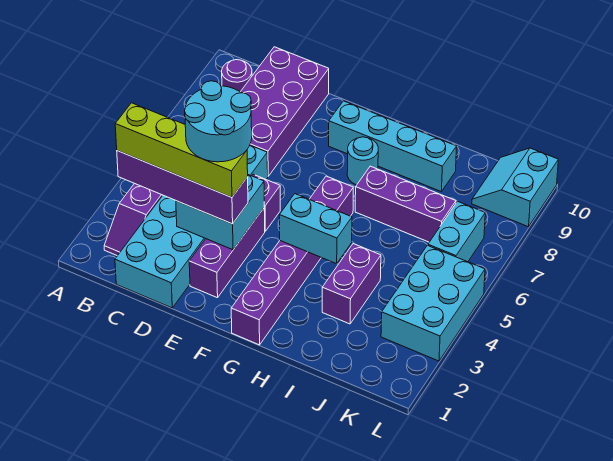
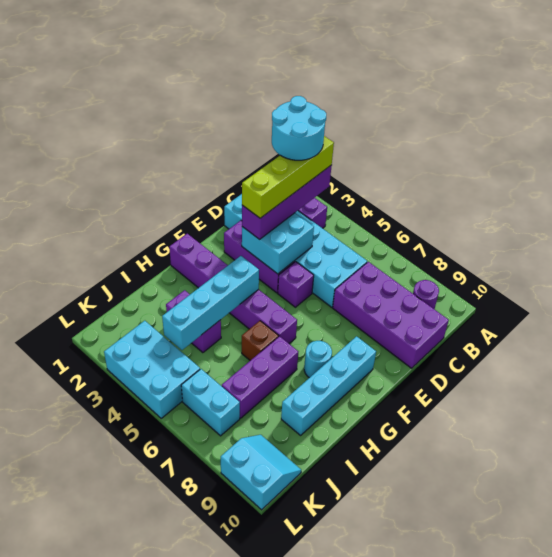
cyan 2x2 round brick [185,81,252,162] -> cyan 2x2 round brick moved to [272,96,326,160]
cyan 1x2 brick [279,194,352,264] -> cyan 1x4 brick [162,256,259,350]
none -> brown 1x1 brick [242,321,279,361]

